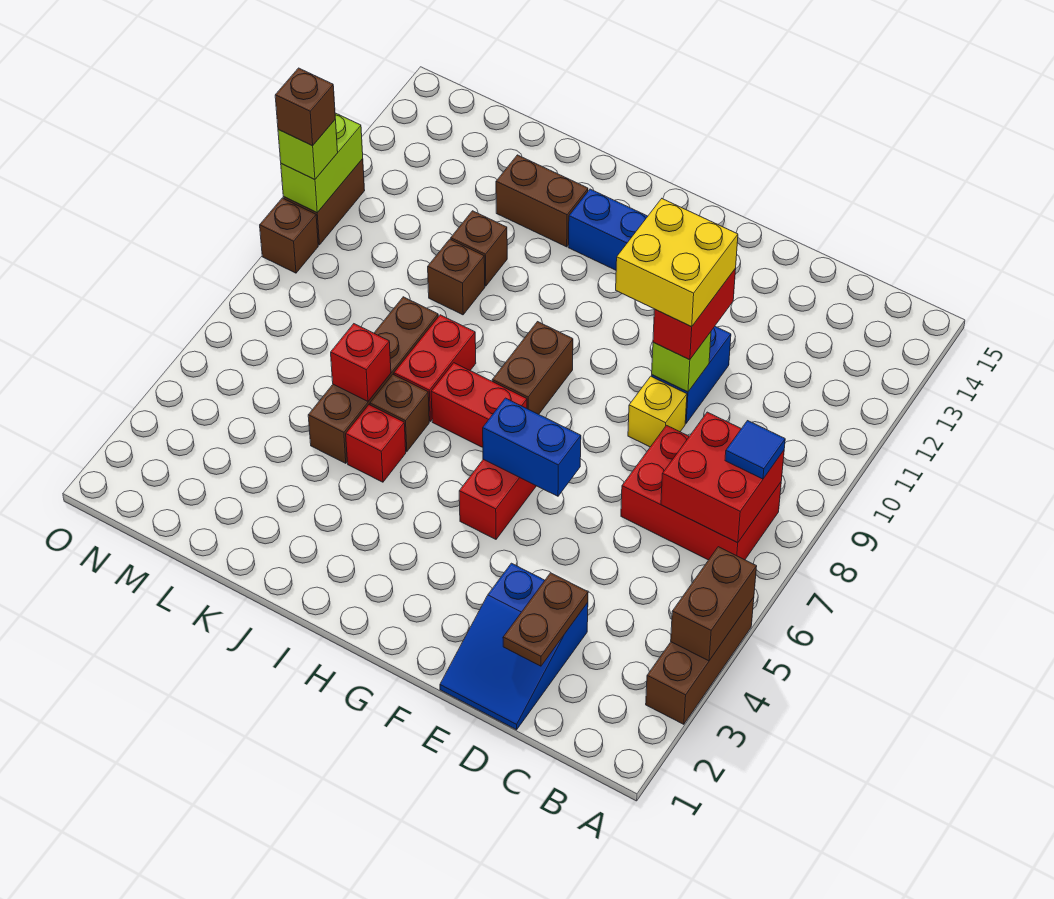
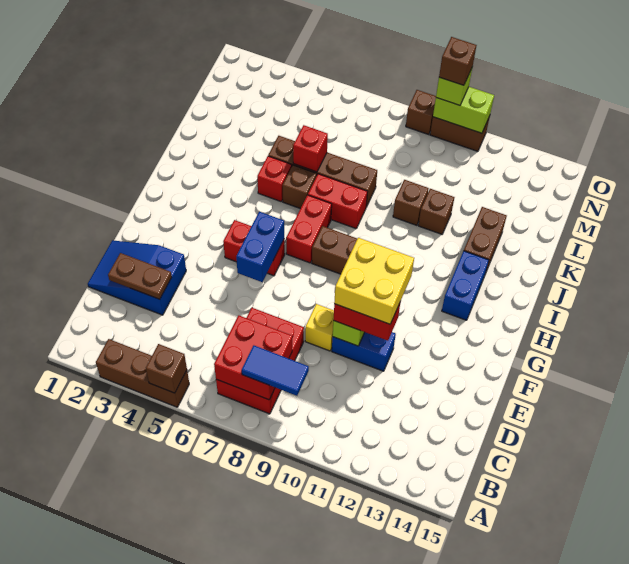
brown 1x2 brick [671,547,757,661] -> brown 1x1 brick [146,344,187,393]
blue 1x1 tile [725,421,785,479] -> blue 1x2 tile [242,345,309,396]

